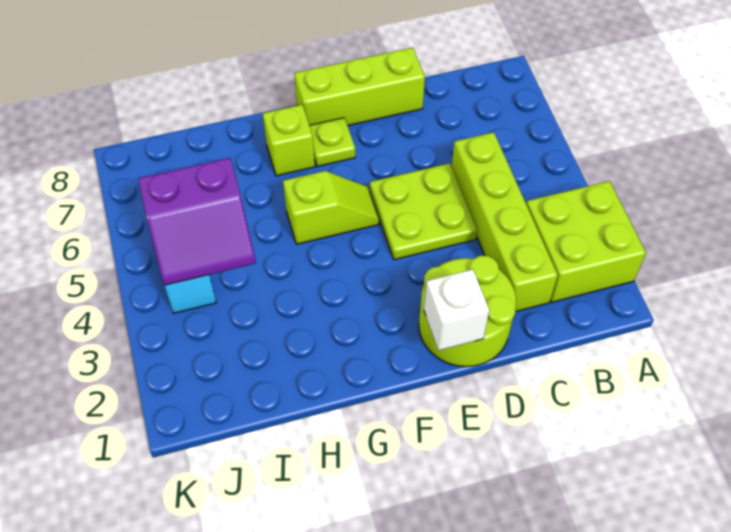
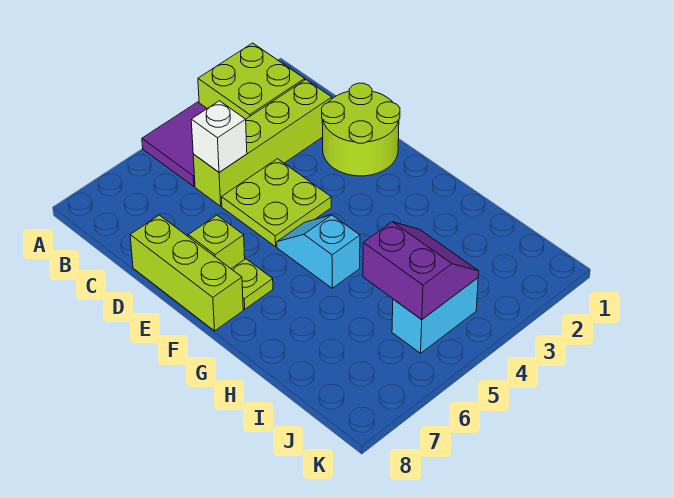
none -> purple 2x2 tile [142,102,207,187]
white 1x1 brick [424,269,489,350] -> white 1x1 brick moved to [191,101,247,172]
lime 1x2 slope [283,171,379,244] -> cyan 1x2 slope [277,215,360,288]
lime 1x1 brick [263,105,315,176] -> lime 1x1 brick moved to [188,215,245,269]

